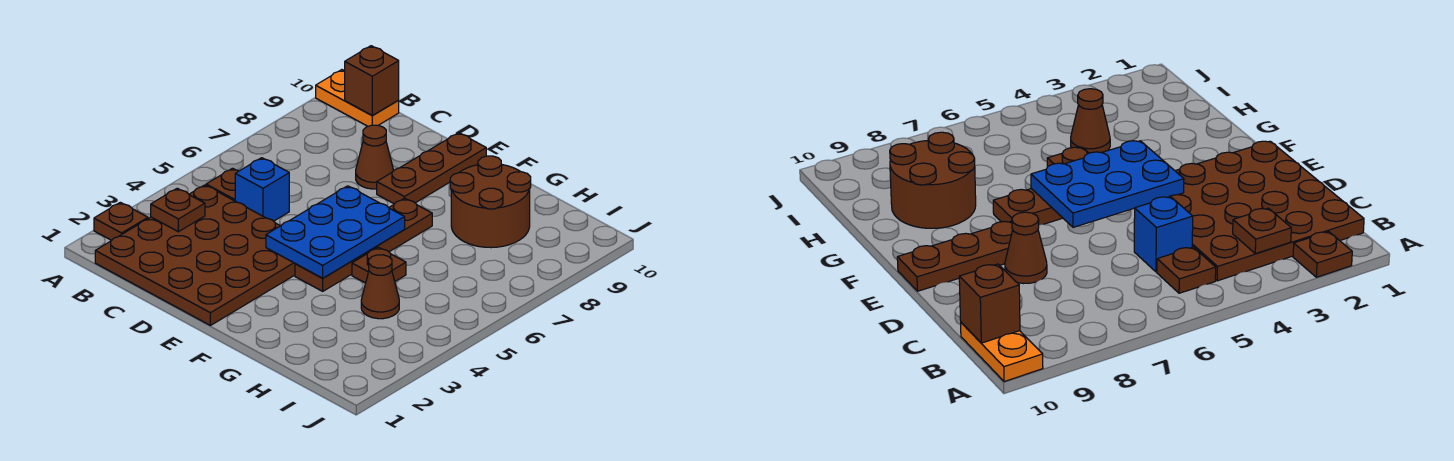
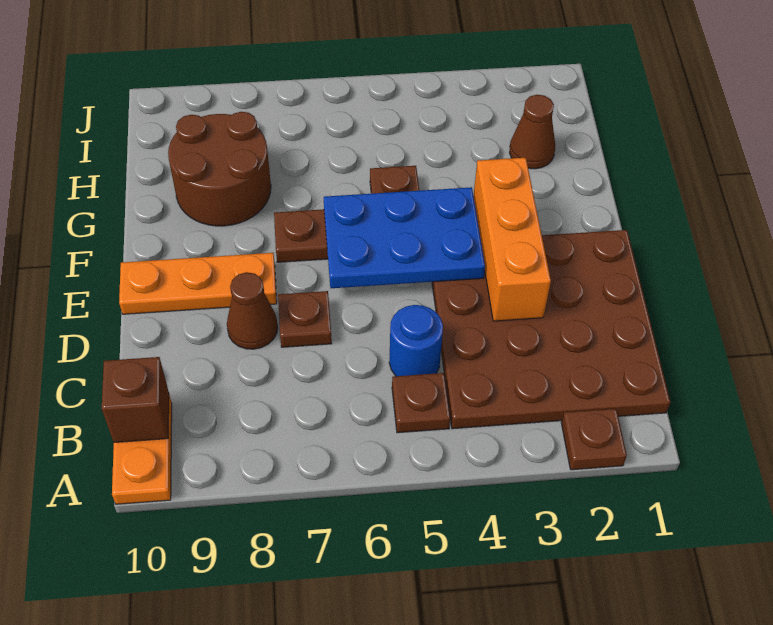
brown 1x1 plate [151,188,205,232] -> brown 1x1 plate moved to [278,291,332,347]
blue 1x1 brick [235,158,289,221] -> blue 1x1 round brick [389,305,443,376]
none -> orange 1x3 brick [473,158,551,321]
brown 1x3 plate [377,133,486,204] -> orange 1x3 plate [119,253,277,314]
brown 1x1 cone [361,255,399,319] -> brown 1x1 cone moved to [510,95,555,169]

